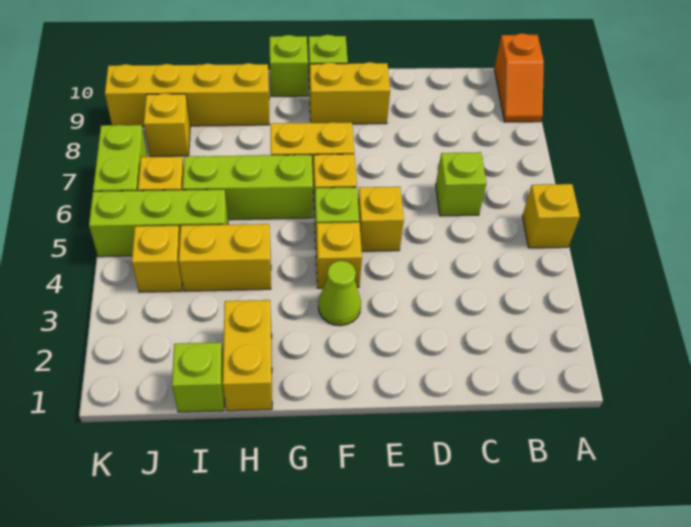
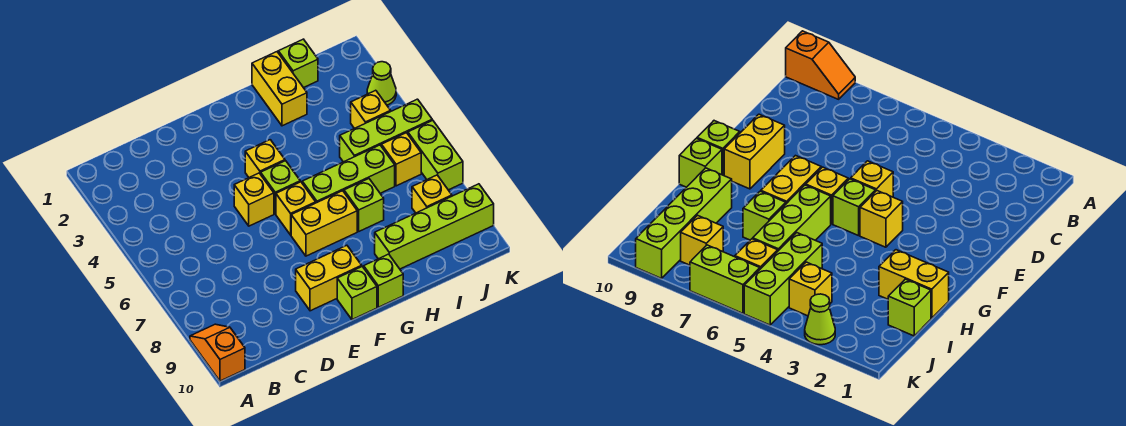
yellow 1x1 brick [522,184,580,248] -> none
lime 1x1 brick [436,152,486,216] -> lime 1x1 brick moved to [344,179,384,231]
lime 1x1 cone [318,261,361,326] -> lime 1x1 cone moved to [367,62,396,105]
yellow 1x2 brick [179,224,271,291] -> none
yellow 1x4 brick [105,63,269,127] -> lime 1x4 brick [375,184,494,269]

